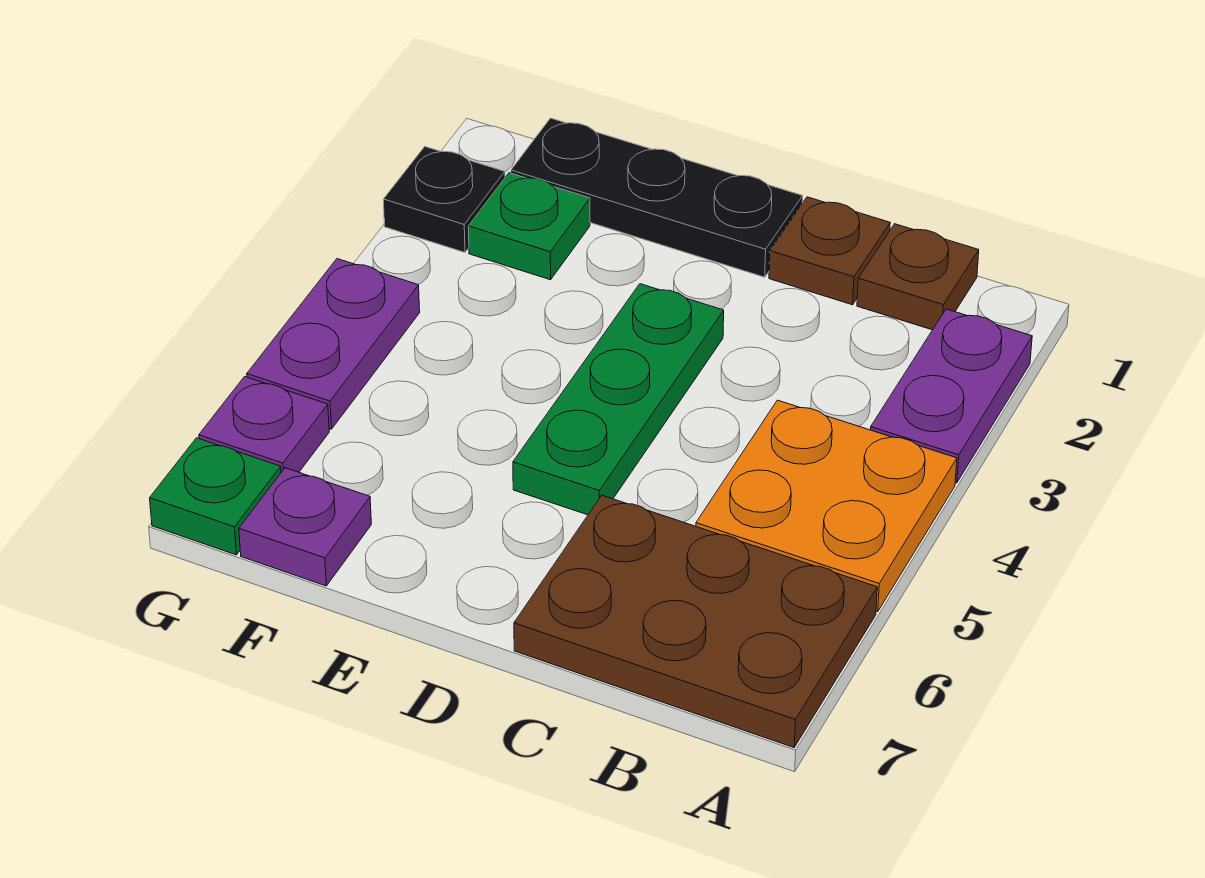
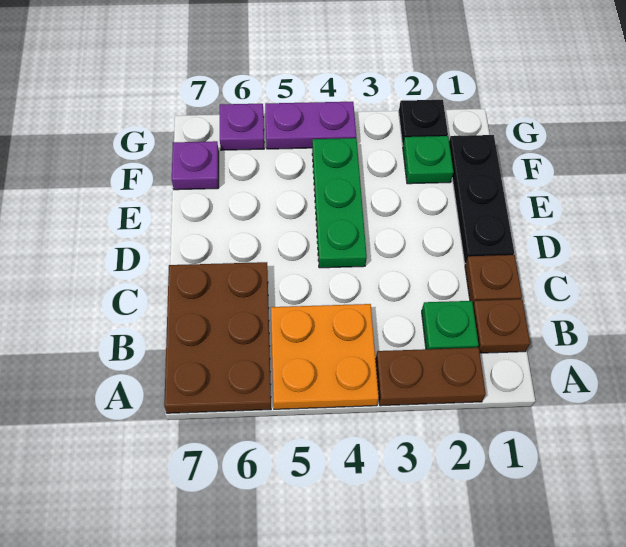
purple 1x2 plate [871,309,1032,483] -> brown 1x2 plate [376,348,486,406]
green 1x3 plate [513,284,724,515] -> green 1x3 plate turned to [312,138,367,268]
green 1x1 plate [150,438,281,555] -> green 1x1 plate moved to [422,301,479,349]

